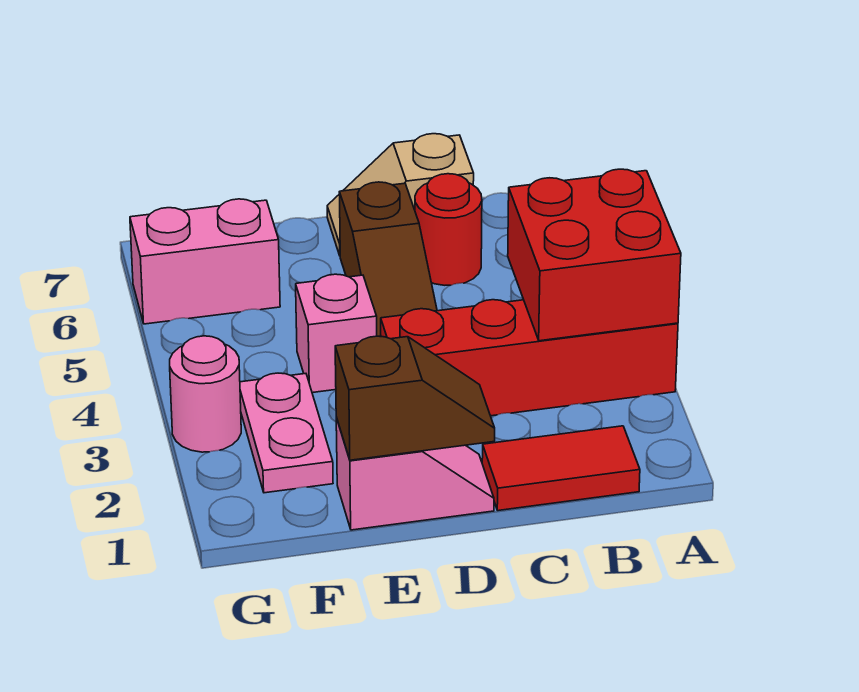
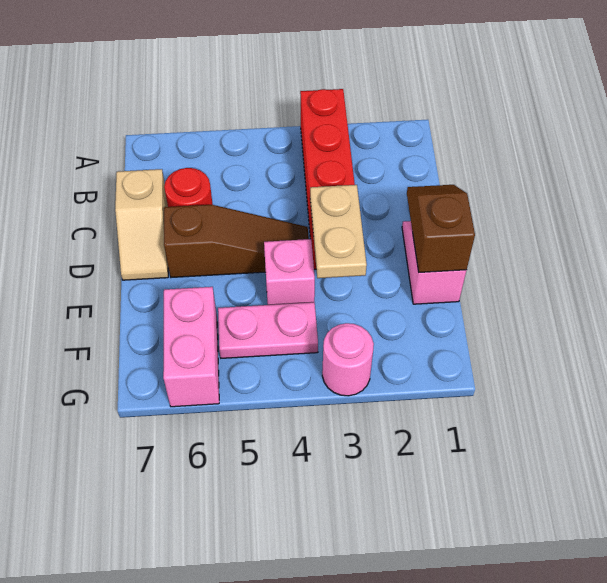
red 2x2 brick [508,169,681,341] -> none
red 1x2 tile [482,426,640,511] -> none
none -> tan 1x2 plate [310,185,367,278]
pink 1x2 plate [240,373,333,493] -> pink 1x2 plate moved to [218,302,318,358]

